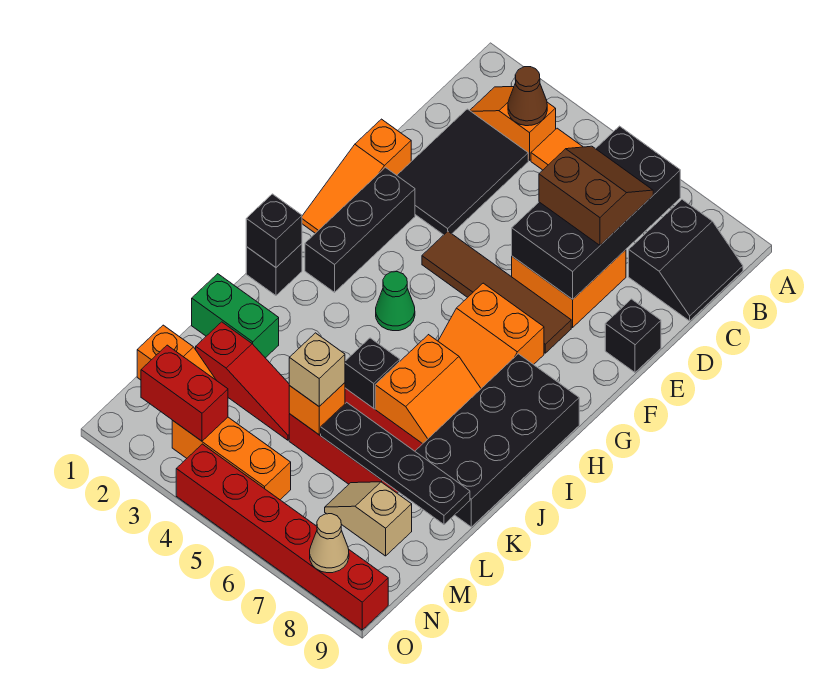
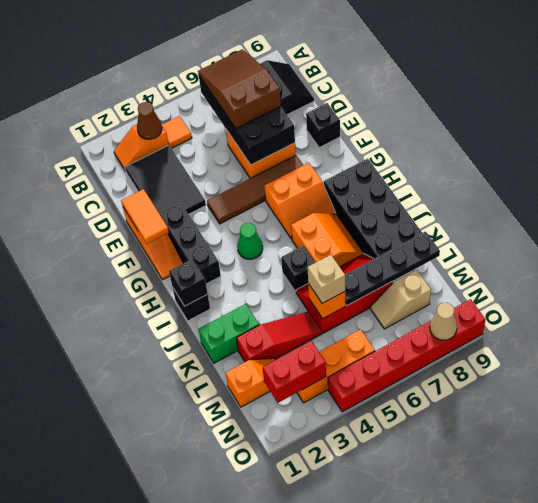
brown 2x2 slope [539,146,653,245] -> brown 2x3 slope [198,49,281,128]
none -> orange 1x2 tile [121,189,169,244]

